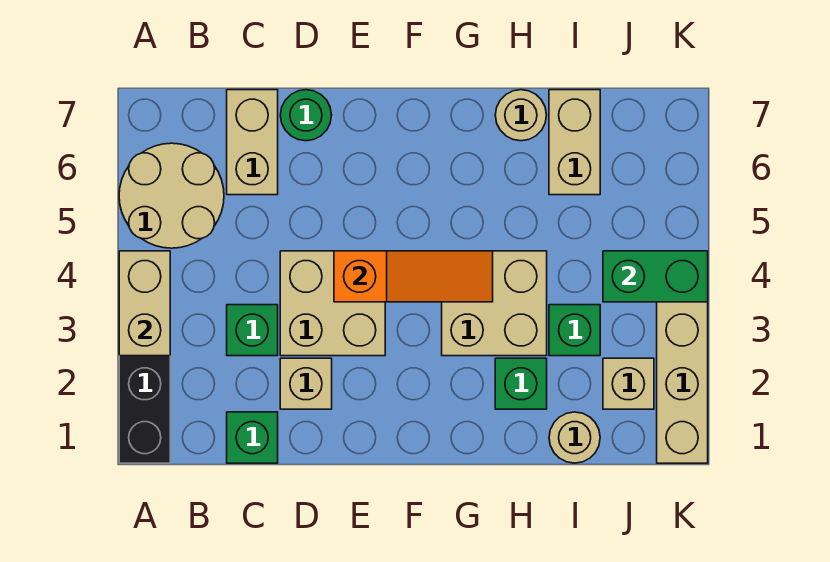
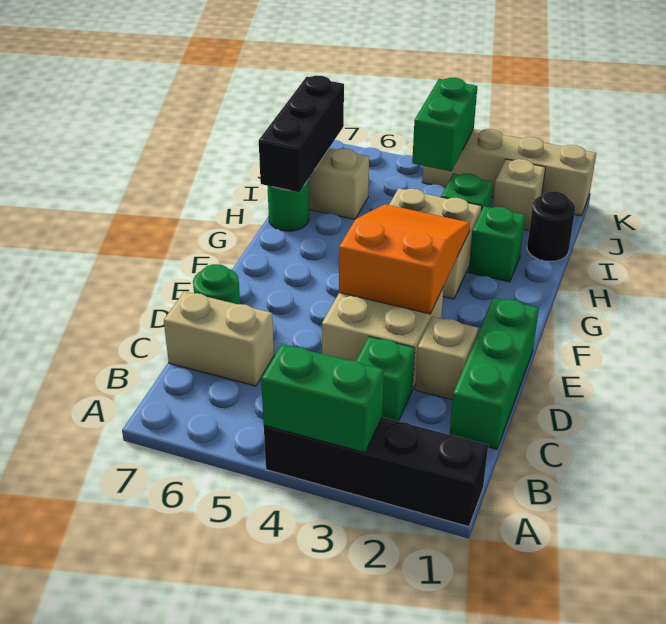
tan 1x2 brick [119,251,170,356] -> green 1x2 brick [261,344,384,453]
tan 2x2 round brick [119,143,224,248] -> none
green 1x1 brick [227,412,278,463] -> green 1x3 brick [449,298,539,449]
orange 1x3 slope [334,251,493,302] -> orange 2x3 slope [339,204,470,314]
tan 1x1 round brick [495,90,546,141] -> green 1x1 round brick [268,180,309,231]
none -> black 1x3 brick [259,75,344,192]
tan 1x1 round brick [549,412,600,463] -> black 1x1 round brick [527,191,575,262]

